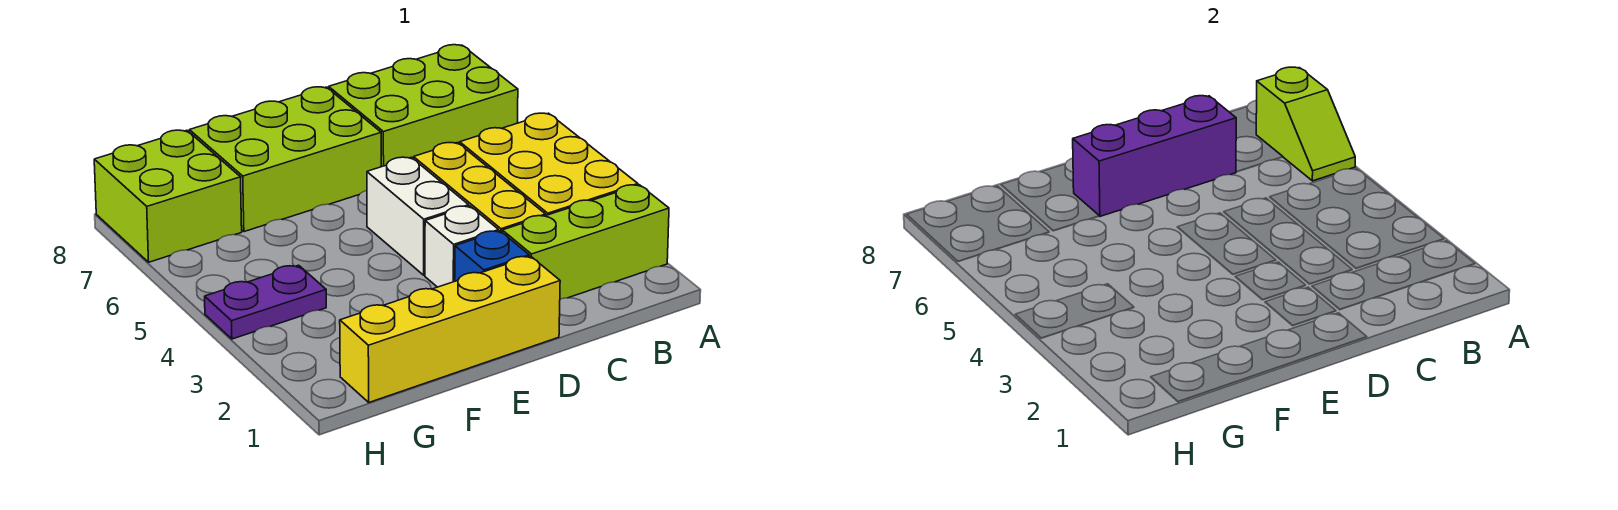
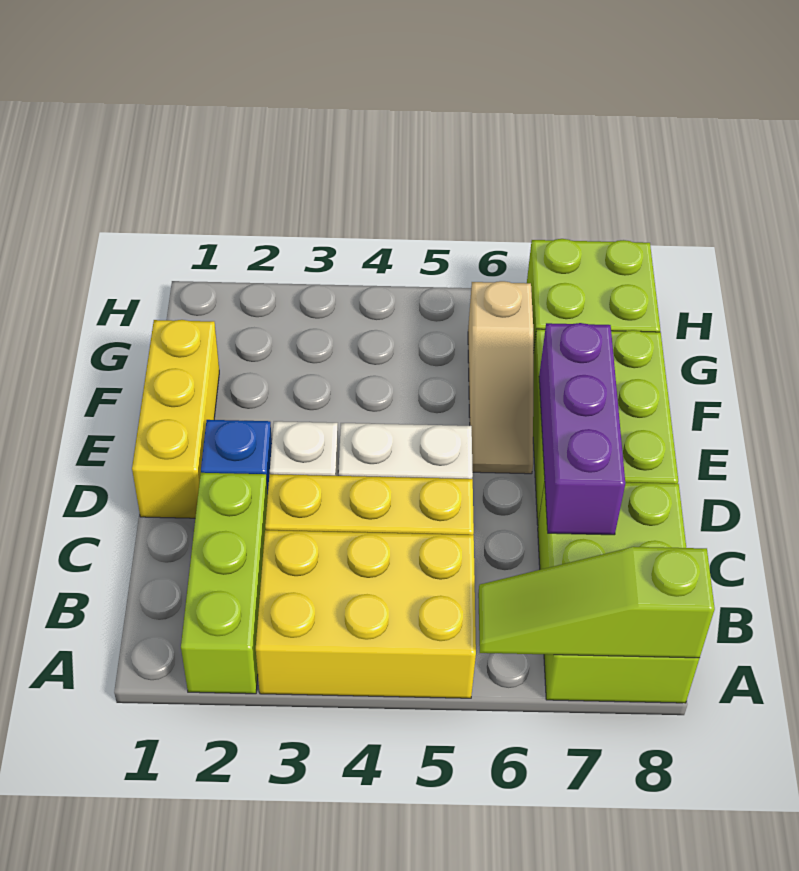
lime 1x2 slope [1256,67,1355,181] -> lime 1x3 slope [478,547,715,658]
yellow 1x4 brick [340,256,560,402] -> yellow 1x3 brick [132,320,219,518]
none -> tan 1x3 slope [468,281,533,474]
purple 1x2 plate [205,265,326,339] -> none

